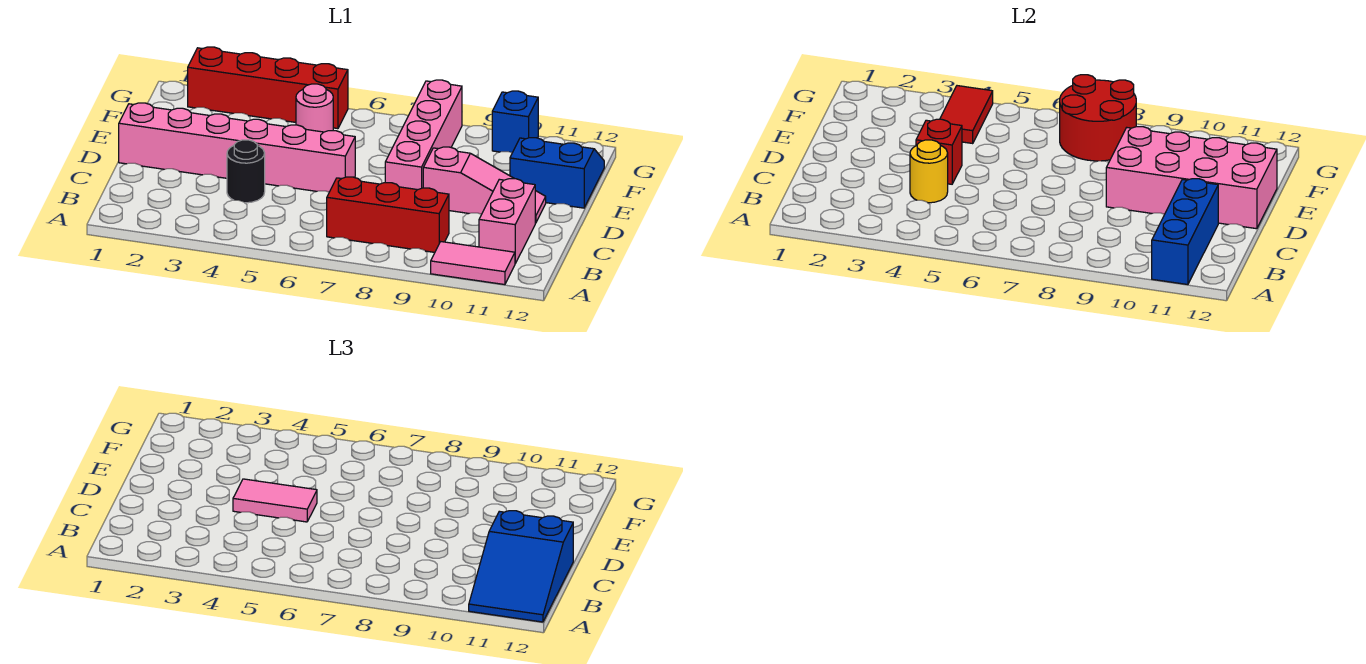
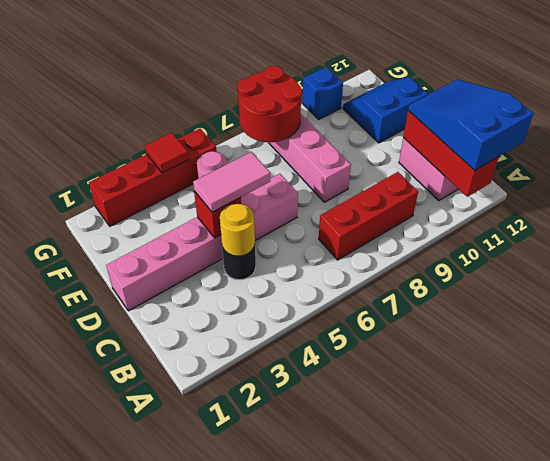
pink 1x2 tile [431,242,515,285] -> none
blue 1x3 brick [1152,179,1218,285] -> red 1x3 brick [403,111,499,197]
blue 2x3 slope [469,511,573,622] -> blue 2x3 slope turned to [408,80,534,170]
pink 1x3 slope [423,147,546,223] -> none
pink 2x4 brick [1106,127,1277,229] -> none
red 1x2 tile [940,86,993,143] -> red 1x1 tile [145,133,189,173]

